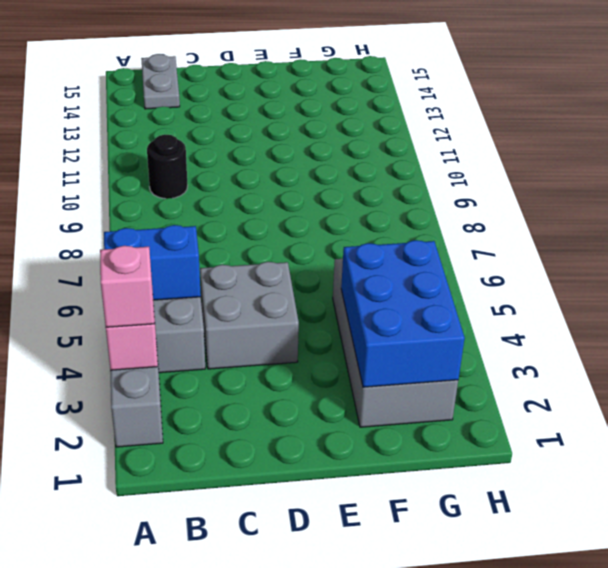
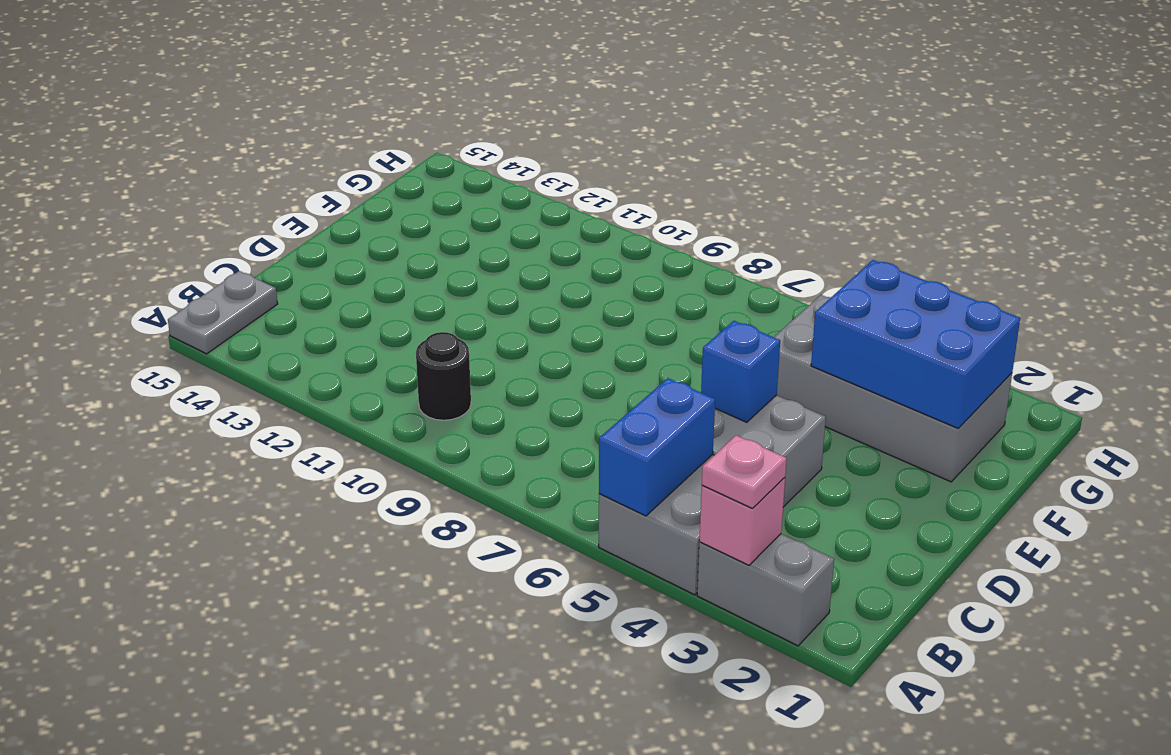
pink 1x1 brick [100,246,155,327] -> pink 1x1 plate [702,435,787,509]
grey 1x2 plate [141,54,180,109] -> grey 1x2 plate turned to [168,271,278,354]
none -> blue 1x1 brick [701,321,780,422]

